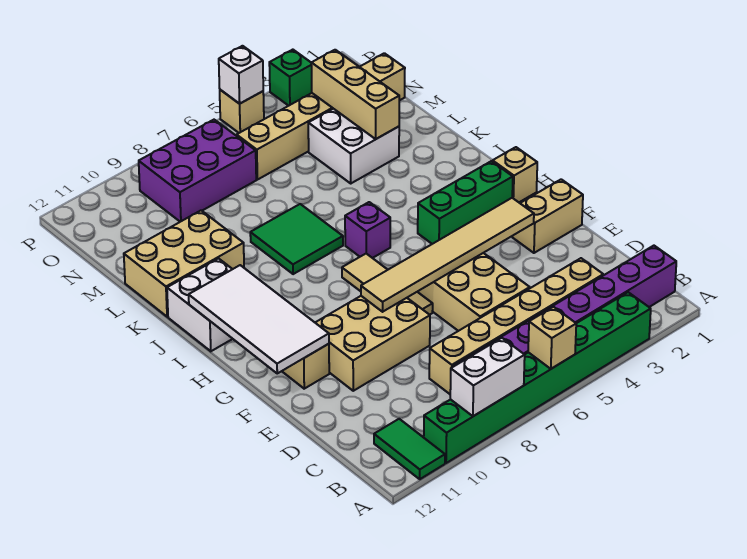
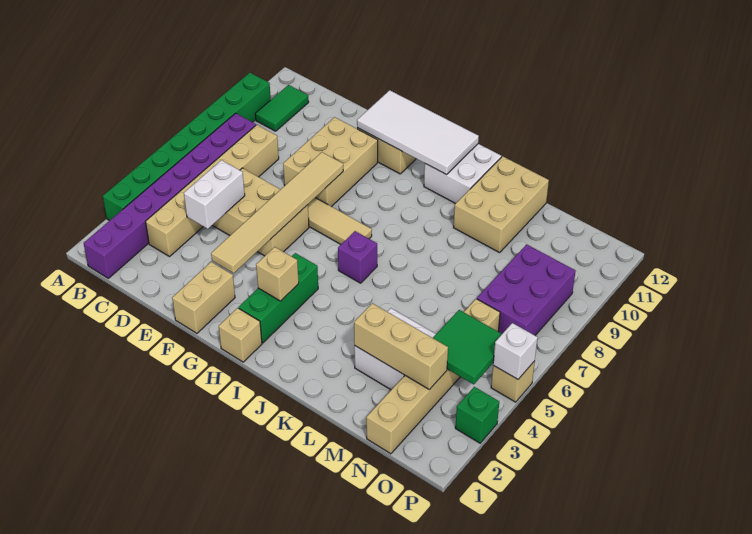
tan 1x1 brick [528,307,576,369] -> tan 1x1 brick moved to [256,247,299,301]
white 1x2 brick [450,338,525,416] -> white 1x2 brick moved to [184,160,245,229]
green 1x2 tile [374,419,445,479] -> green 1x2 tile turned to [255,85,309,131]
green 2x2 tile [250,204,343,274] -> green 2x2 tile moved to [433,310,502,384]

